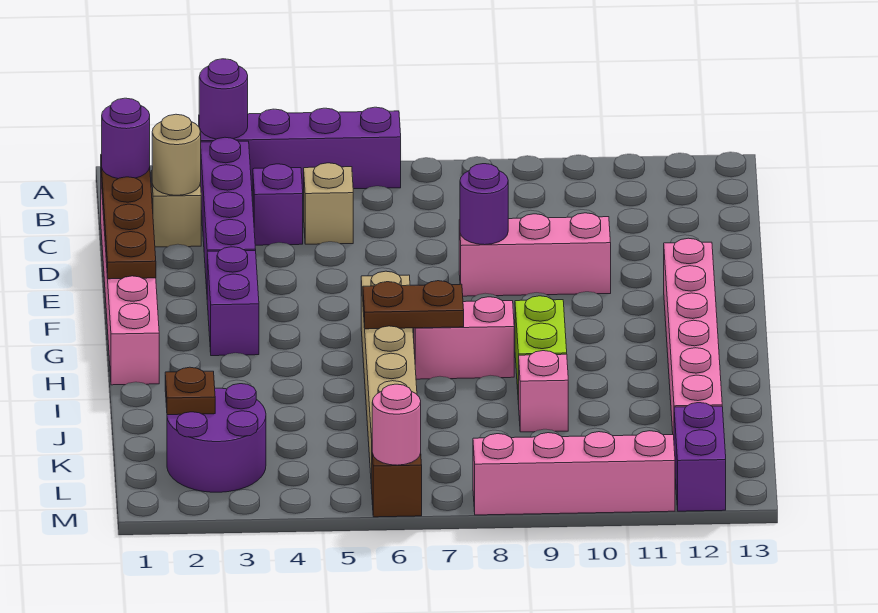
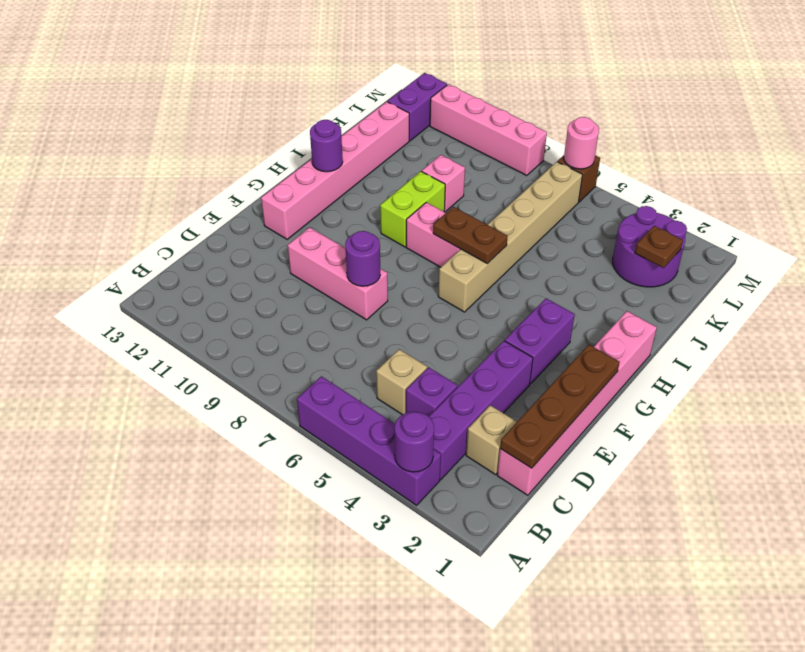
purple 1x1 round brick [102,98,150,179] -> purple 1x1 round brick moved to [310,120,343,172]
tan 1x1 round brick [152,114,201,195] -> none

